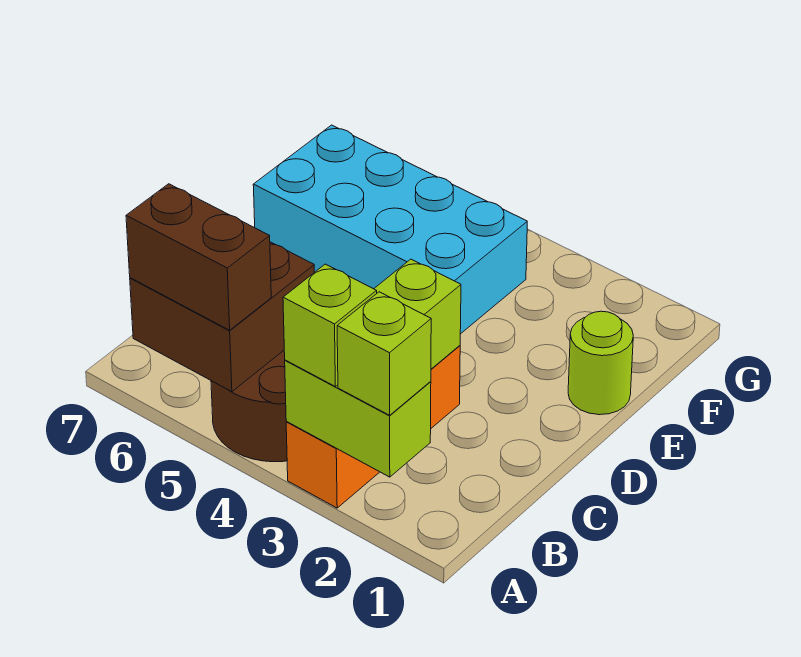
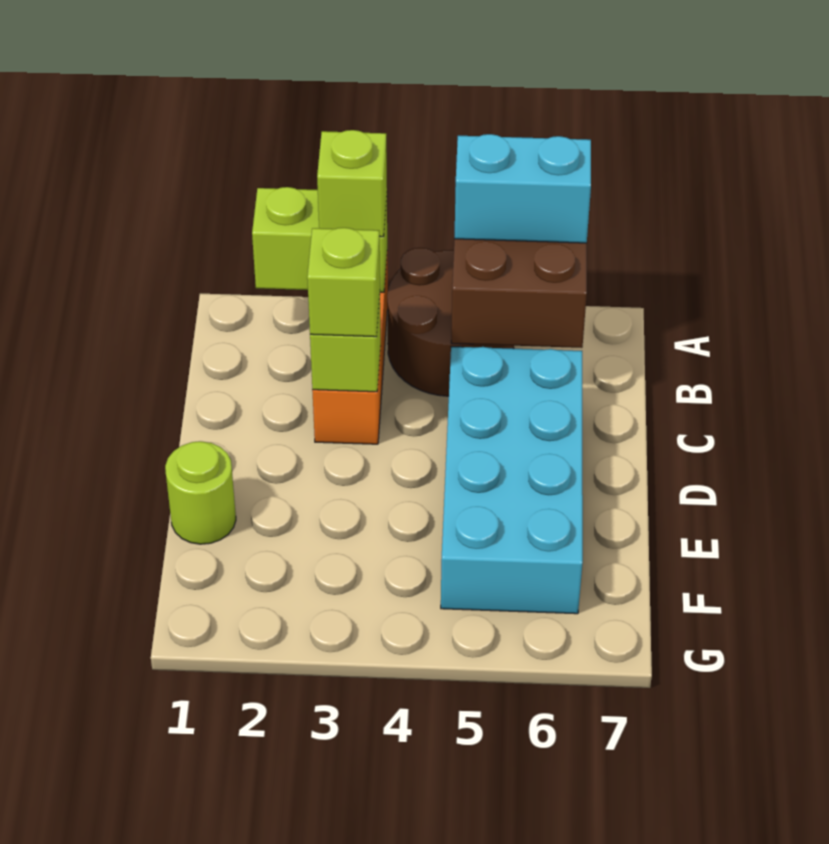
lime 1x1 brick [337,292,431,415] -> lime 1x1 brick moved to [307,228,380,337]
brown 1x2 brick [126,184,271,330] -> cyan 1x2 brick [454,134,591,243]
cyan 2x4 brick [253,125,527,334] -> cyan 2x4 brick turned to [441,347,583,614]

